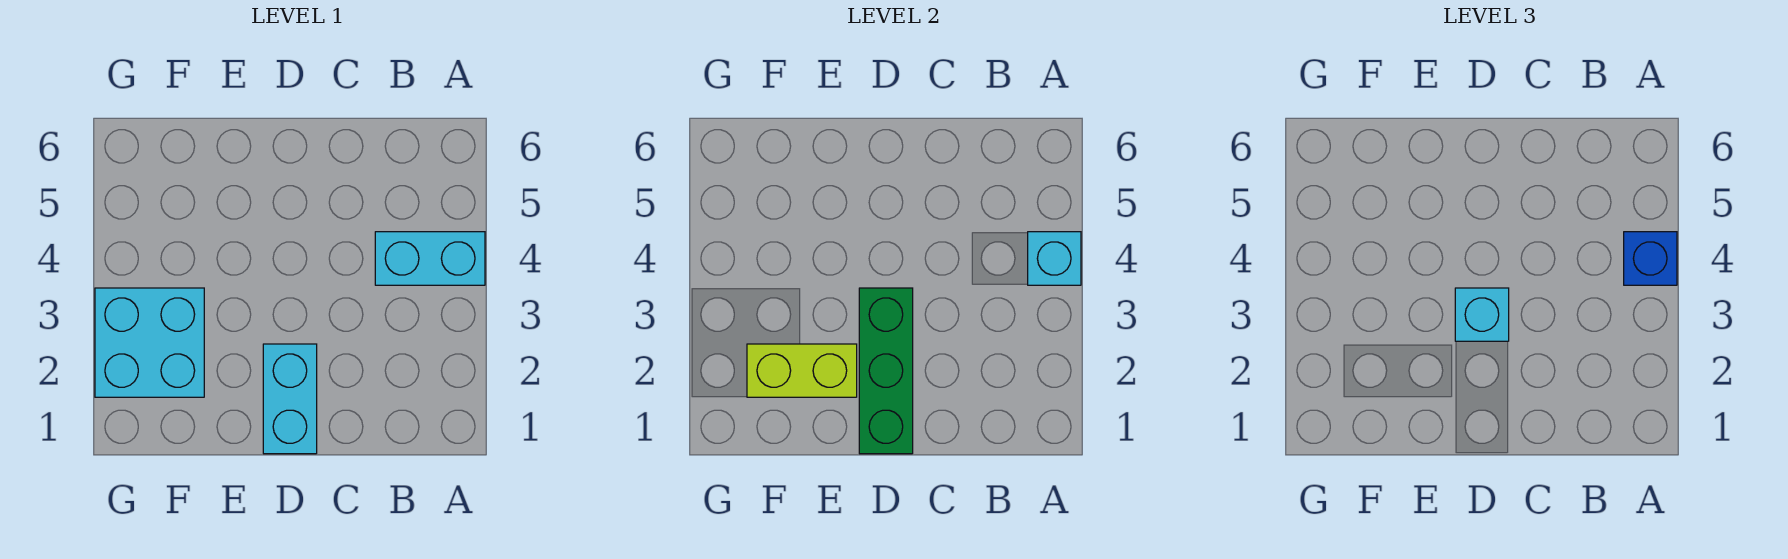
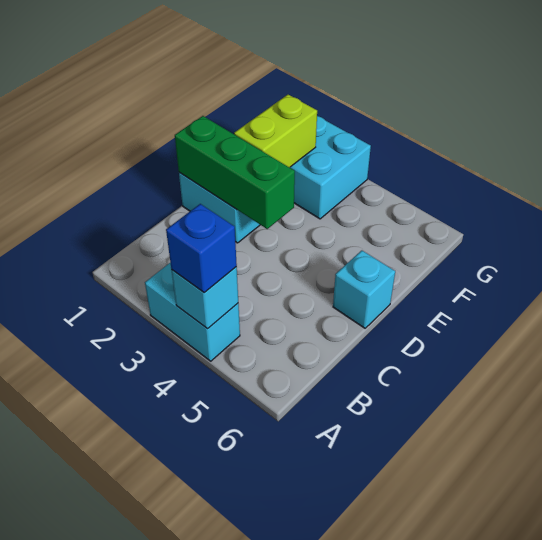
cyan 1x2 brick [375,232,485,285] -> cyan 1x2 brick turned to [145,263,240,361]
cyan 1x1 brick [1455,288,1509,341] -> cyan 1x1 brick moved to [333,251,395,328]

